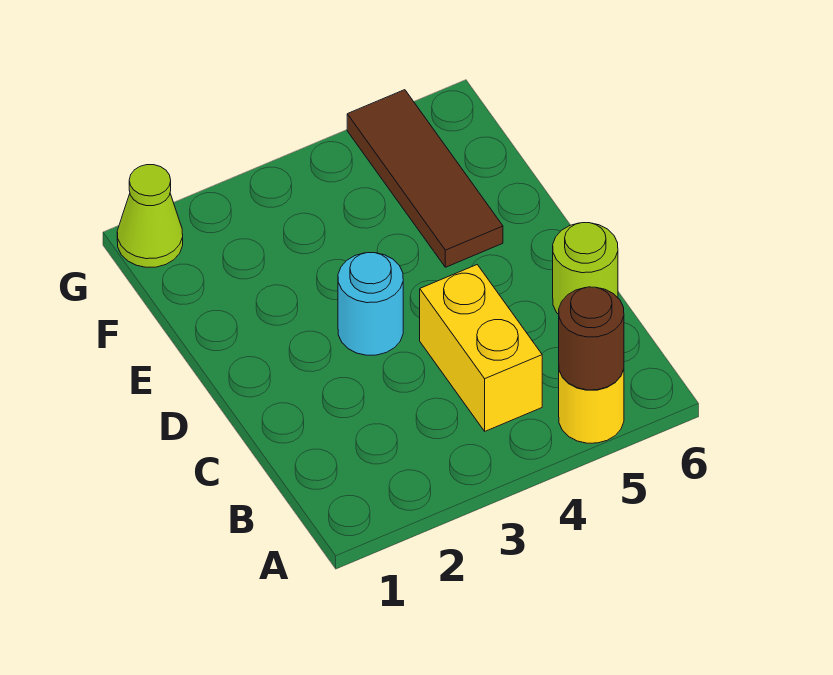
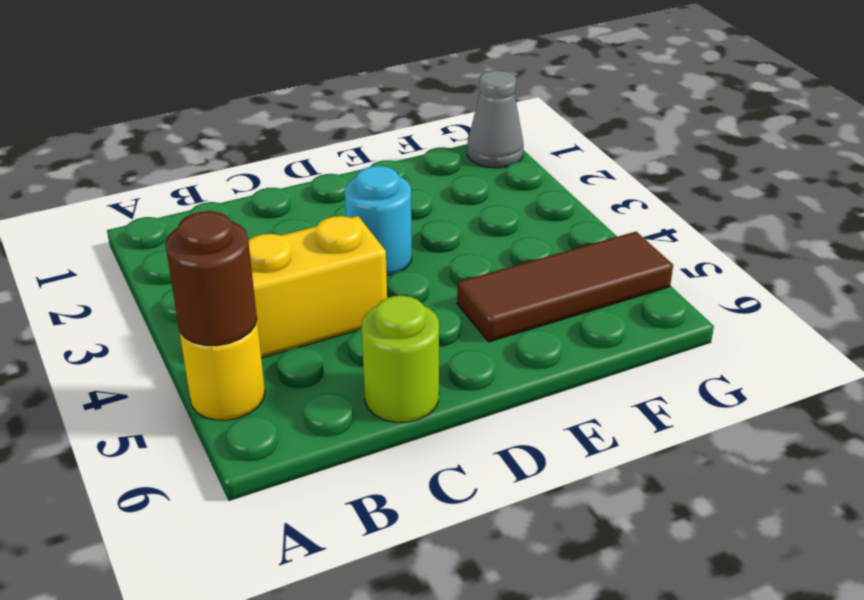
lime 1x1 cone [117,165,183,267] -> grey 1x1 cone [467,70,524,168]

